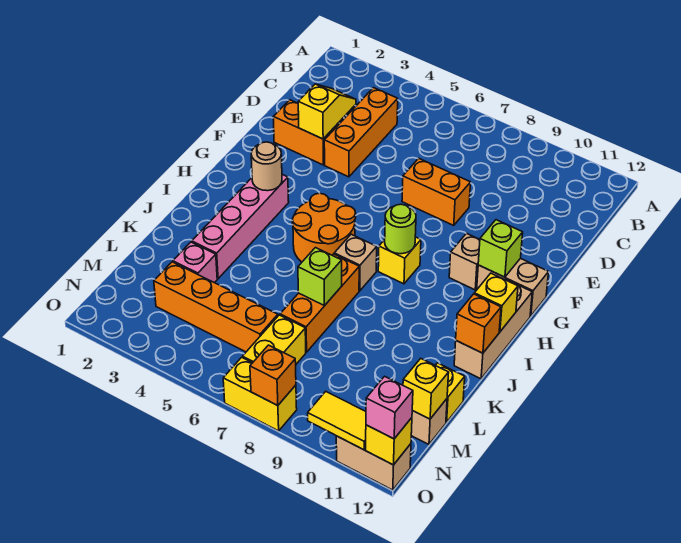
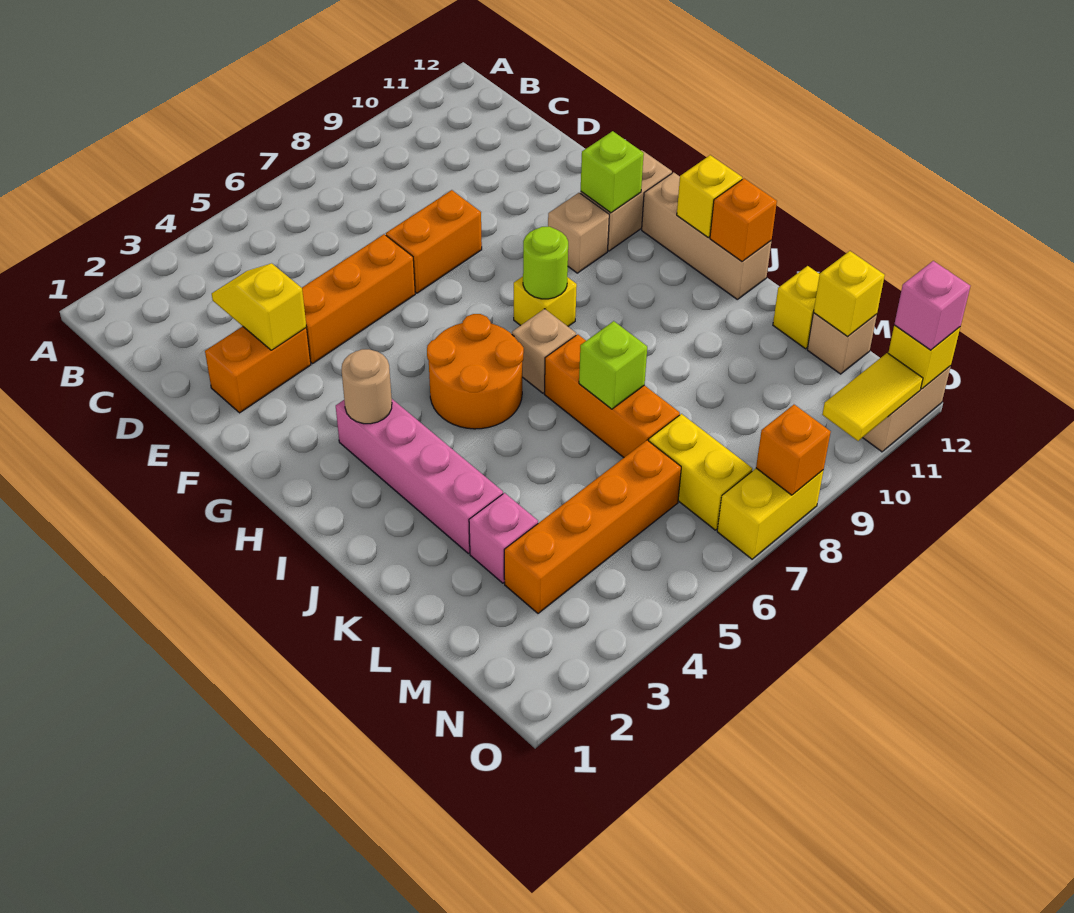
orange 1x3 brick [324,88,398,177] -> orange 1x3 brick turned to [302,234,415,363]

